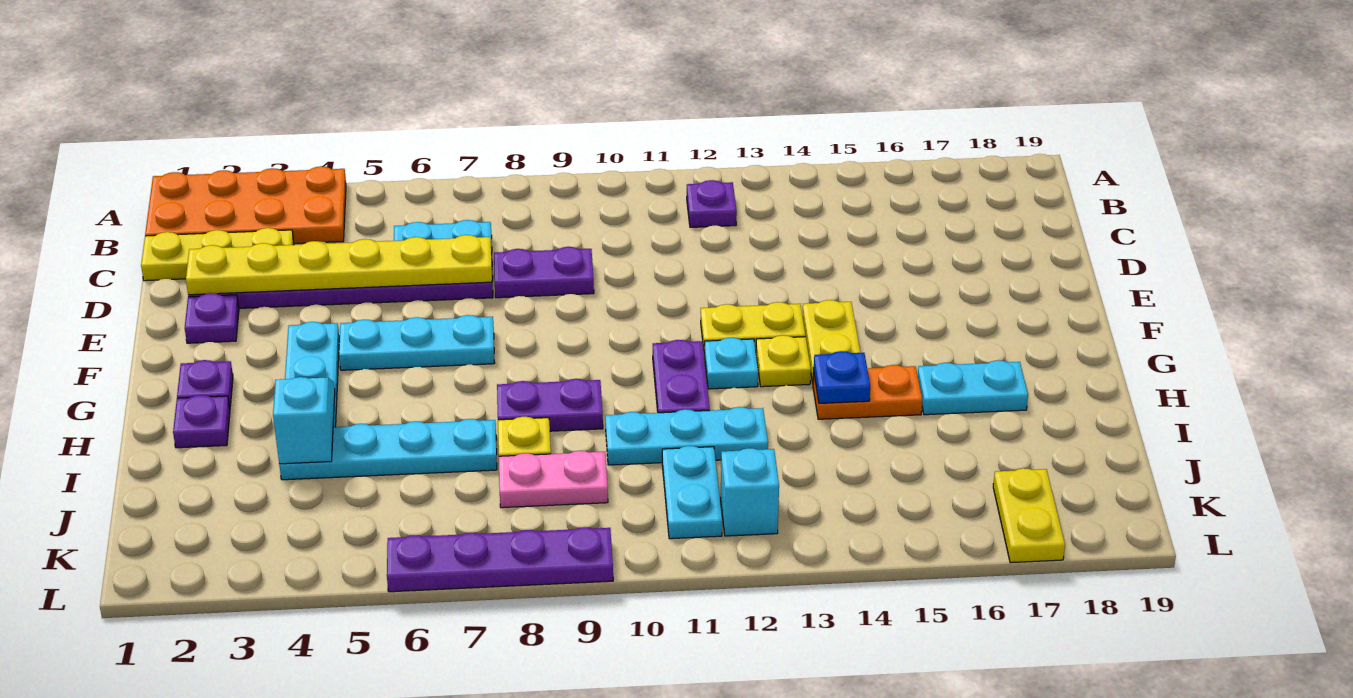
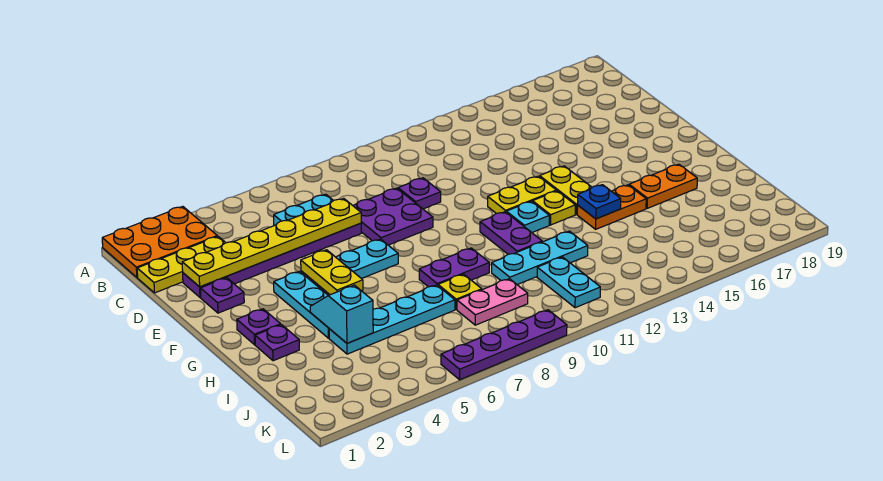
orange 2x4 plate [145,166,346,244] -> orange 2x3 plate [102,206,217,277]
purple 1x1 plate [687,180,737,227] -> purple 1x1 plate moved to [398,178,441,209]
purple 1x2 plate [494,247,594,298] -> purple 2x2 plate [353,188,433,245]
cyan 1x2 plate [918,360,1028,415] -> orange 1x2 plate [629,164,697,208]
cyan 1x1 brick [721,448,779,536] -> none
yellow 1x2 plate [993,468,1065,563] -> yellow 1x2 plate moved to [301,250,363,295]

